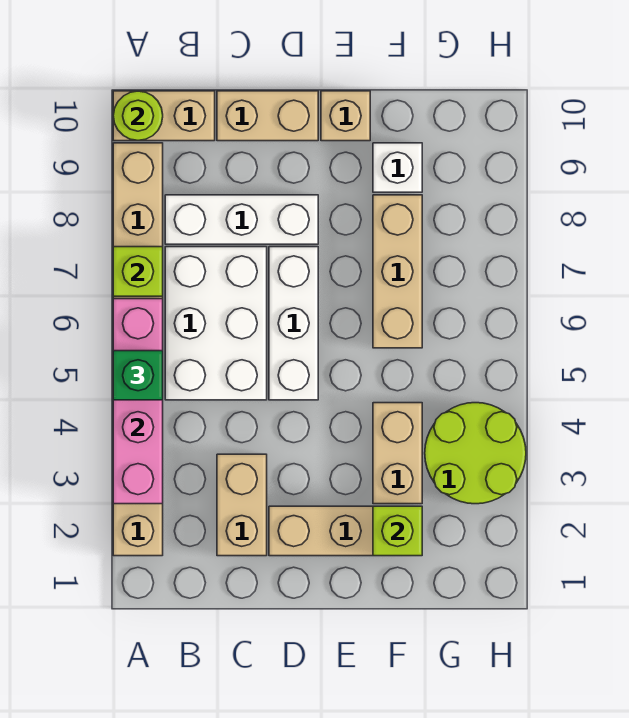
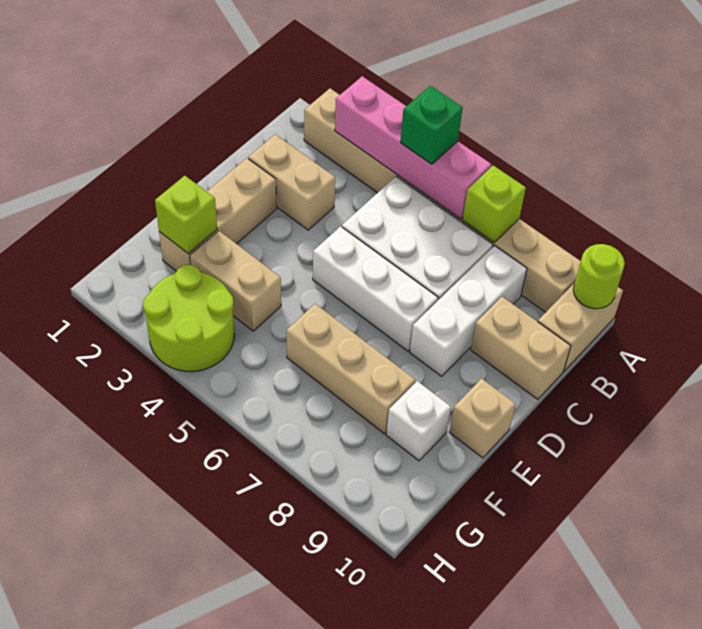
tan 1x2 brick [217,91,318,141] -> tan 1x2 brick turned to [471,297,571,400]

